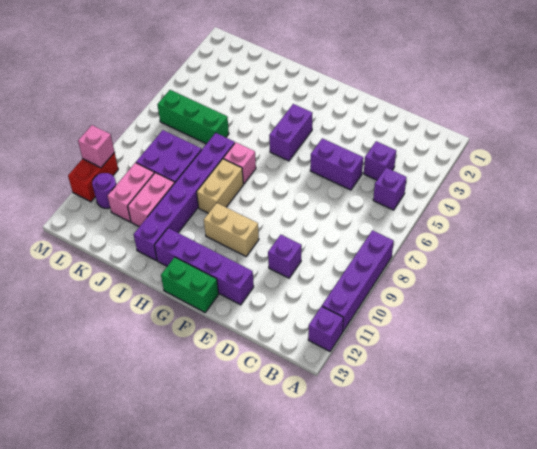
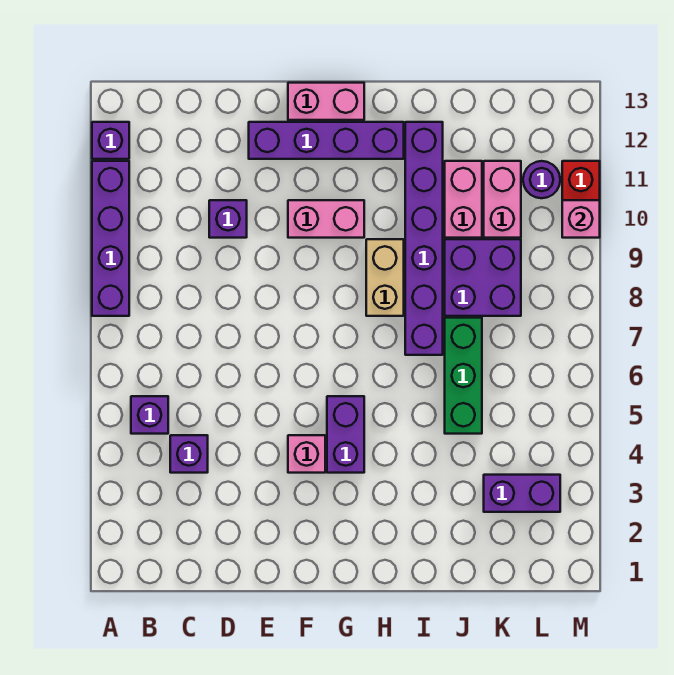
purple 1x2 brick [310,138,363,190] -> purple 1x2 brick moved to [484,475,560,512]
tan 1x2 brick [204,203,259,256] -> pink 1x2 brick [288,200,364,238]
green 1x2 brick [161,257,219,312] -> pink 1x2 brick [288,83,364,120]
pink 1x1 brick [223,142,256,184] -> pink 1x1 brick moved to [288,435,325,473]
green 1x3 brick [157,90,229,144] -> green 1x3 brick turned to [445,318,482,434]

